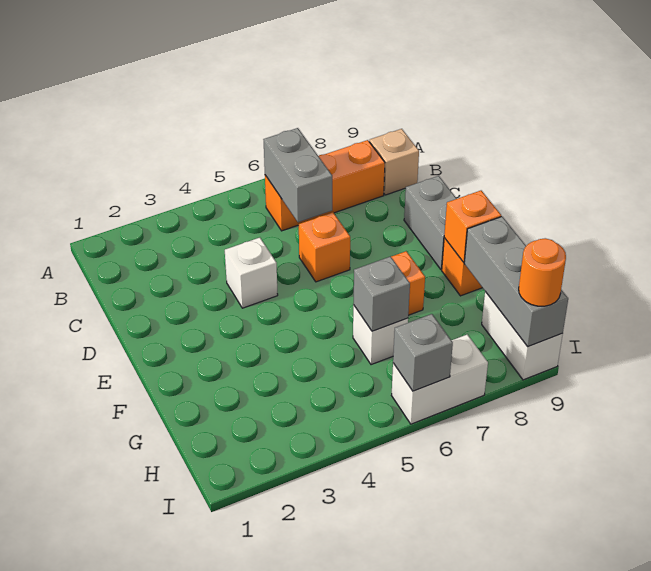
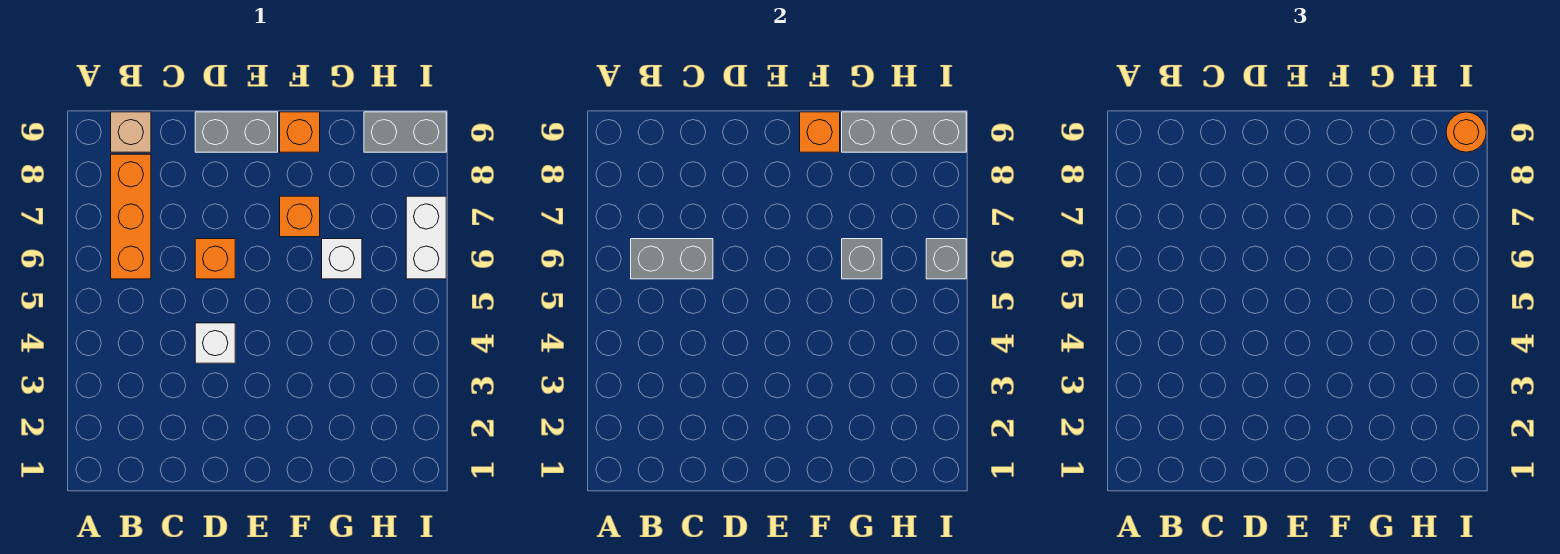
white 1x2 brick [482,292,563,380] -> grey 1x2 brick [364,112,446,152]

